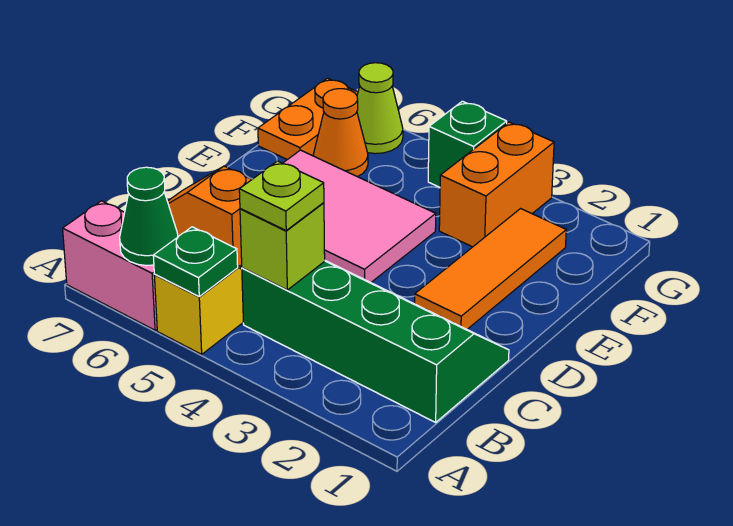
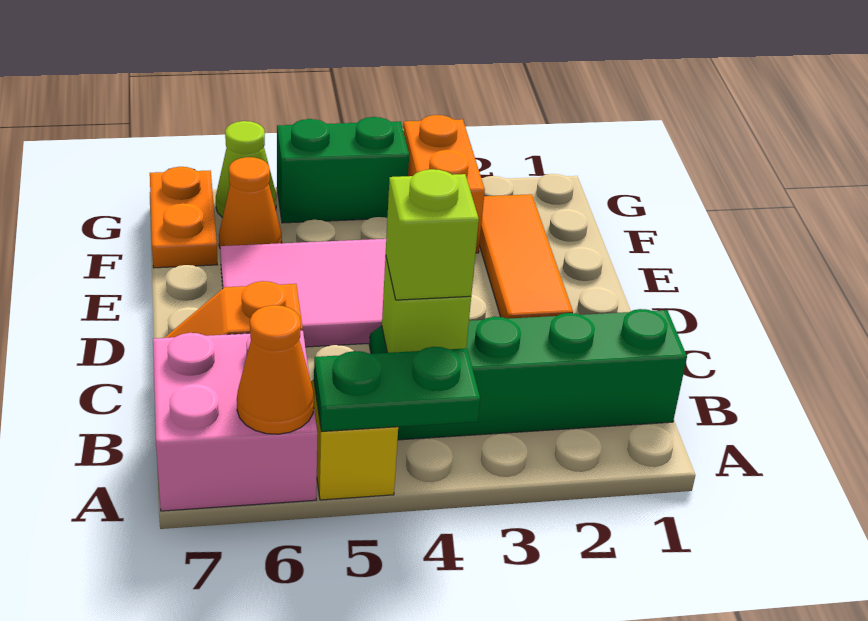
green 1x1 plate [153,227,238,296] -> green 1x2 plate [314,347,480,432]
pink 1x2 brick [63,201,157,330] -> pink 2x2 brick [153,331,318,511]
green 1x1 cone [120,167,178,266] -> orange 1x1 cone [237,305,314,434]
lime 1x1 plate [239,161,324,230] -> lime 1x1 brick [386,169,479,300]
green 1x1 brick [428,101,507,187] -> green 1x2 brick [277,117,409,223]

